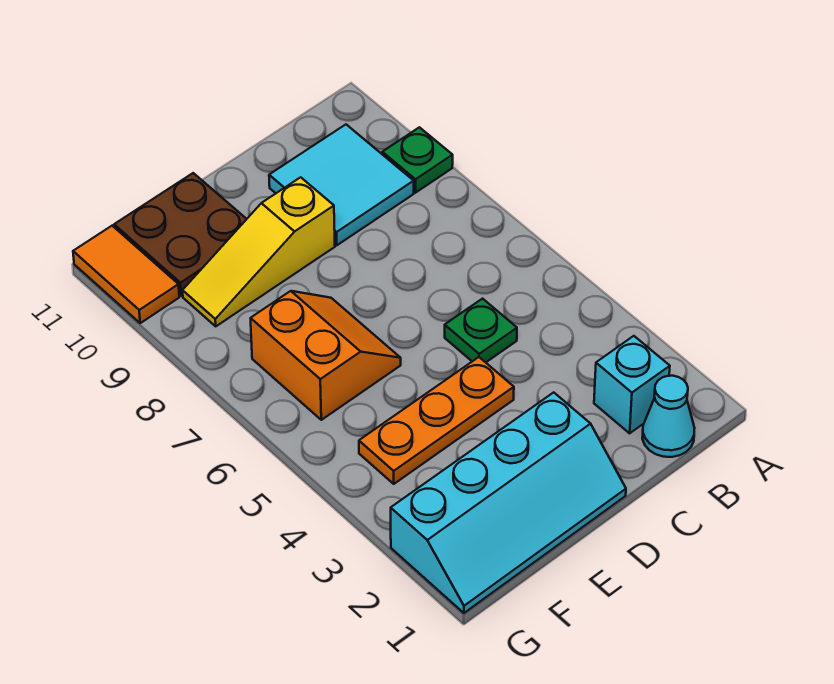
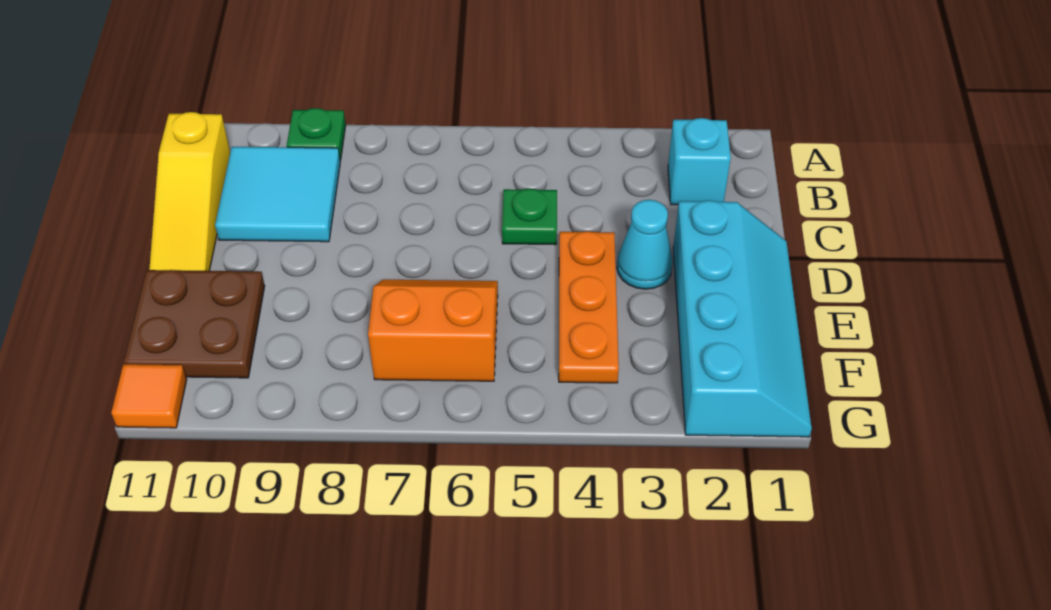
cyan 1x1 cone [642,376,695,457] -> cyan 1x1 cone moved to [617,200,673,289]
yellow 1x3 slope [183,177,335,326] -> yellow 1x3 slope moved to [149,112,230,271]
orange 1x2 tile [73,226,179,323] -> orange 1x1 tile [111,364,187,428]

